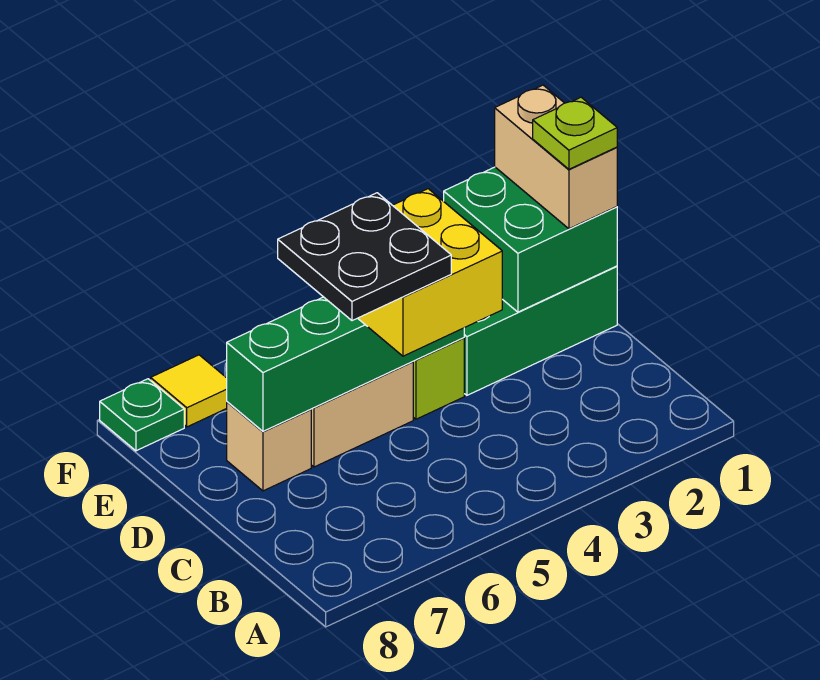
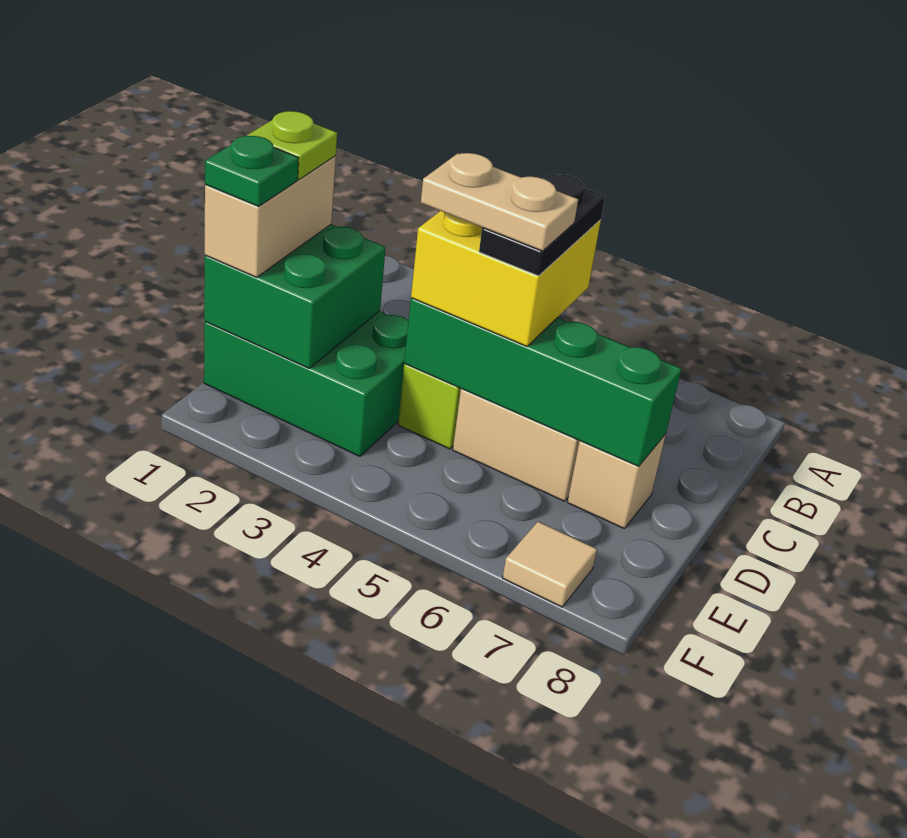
black 2x2 plate [278,193,451,321] -> black 1x2 plate [479,174,605,276]
none -> tan 1x2 plate [421,153,578,251]
yellow 1x1 tile [151,355,227,427] -> tan 1x1 tile [503,522,597,607]
green 1x1 plate [100,379,184,451] -> green 1x1 plate moved to [205,136,299,206]

